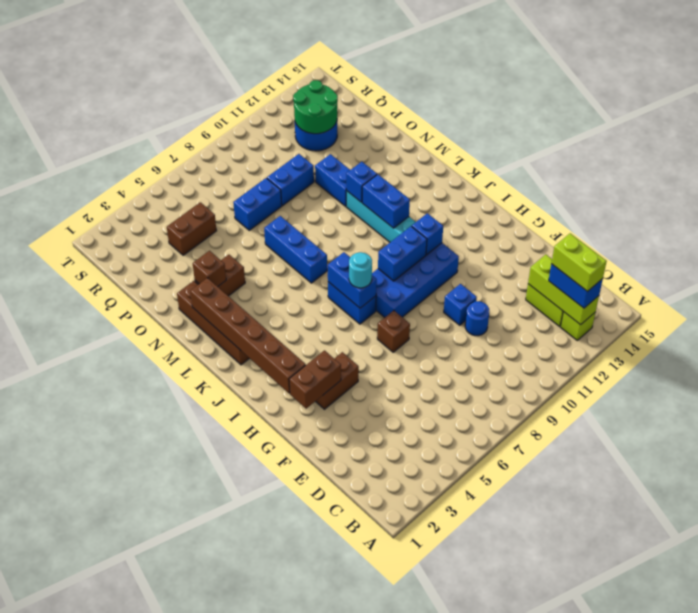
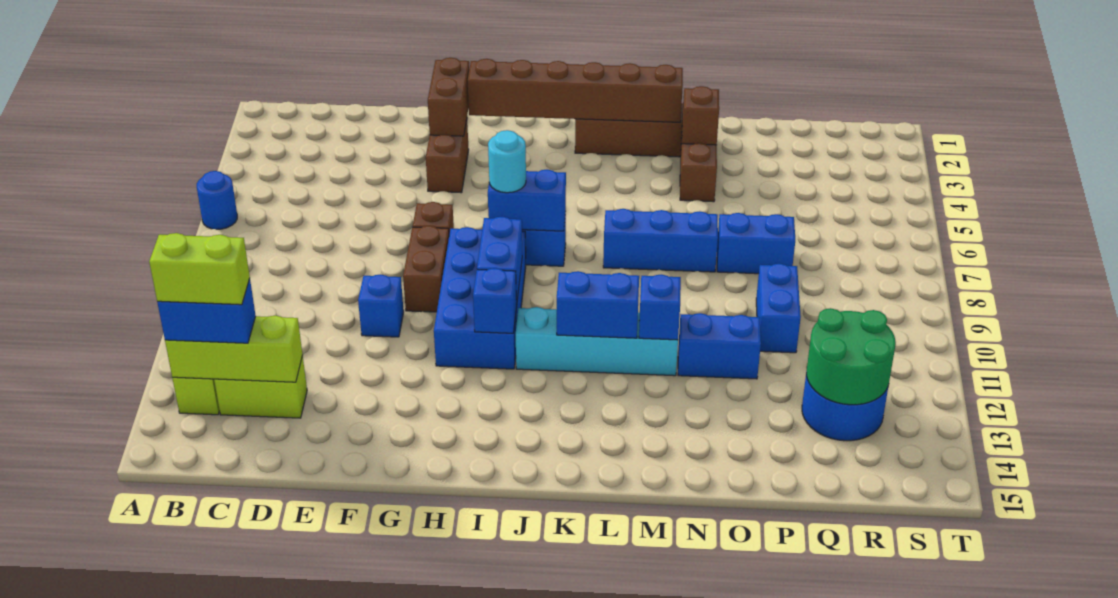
blue 1x1 round brick [465,301,489,336] -> blue 1x1 round brick moved to [197,171,237,229]
blue 1x2 brick [233,178,282,230] -> blue 1x2 brick turned to [717,213,795,274]
brown 1x2 brick [167,202,217,255] -> brown 1x2 brick moved to [403,226,449,312]

